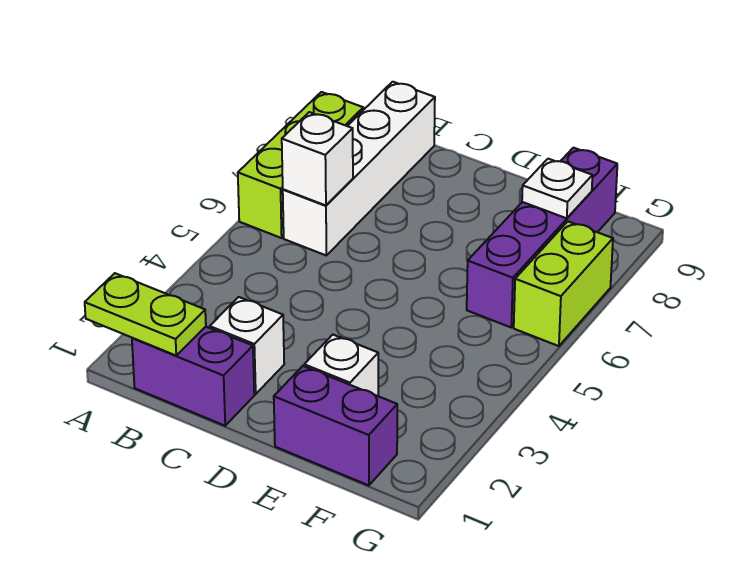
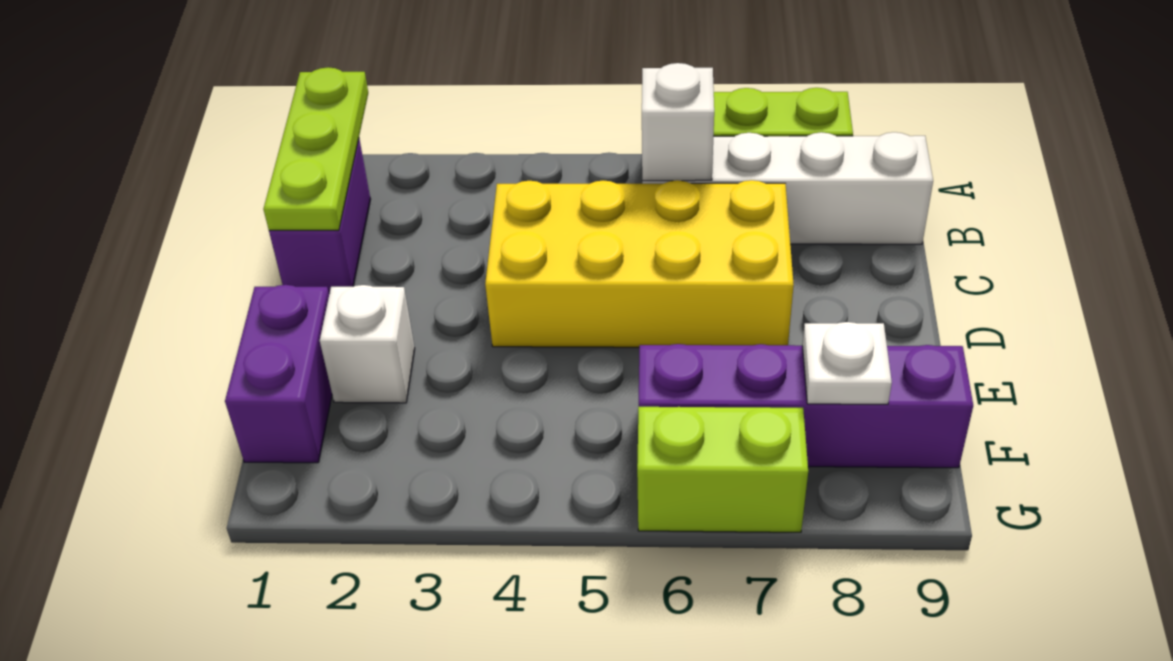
lime 1x2 plate [85,273,206,355] -> lime 1x3 plate [263,67,368,230]
white 1x1 brick [210,297,284,394] -> none
none -> yellow 2x4 brick [485,180,794,347]

